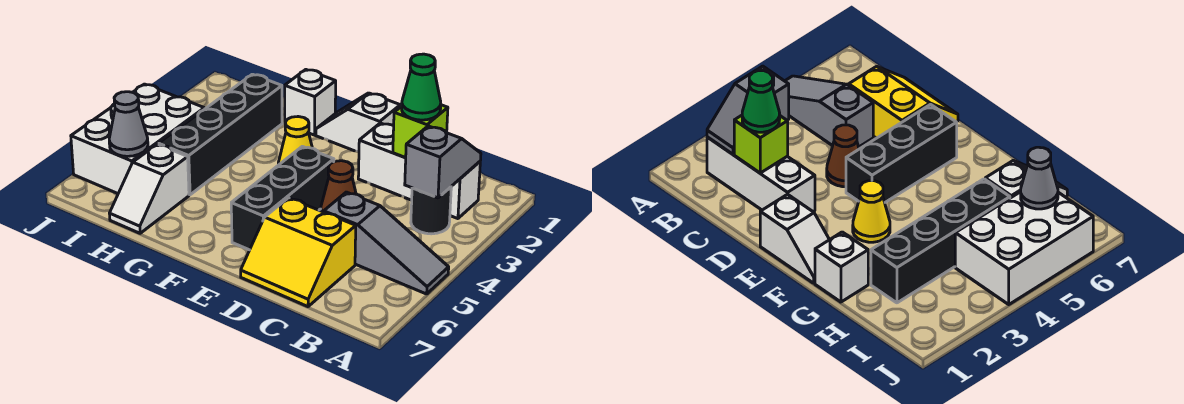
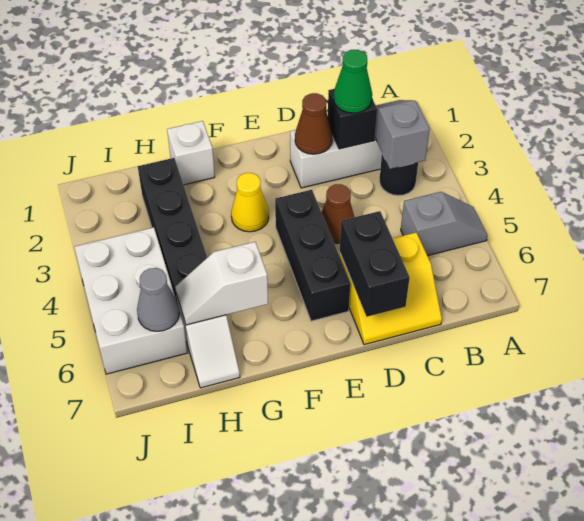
grey 1x3 slope [324,192,449,294] -> grey 1x2 slope [401,192,488,256]
lime 1x1 brick [393,105,448,158] -> black 1x1 brick [328,89,377,149]
none -> brown 1x1 cone [295,93,332,154]
none -> black 1x2 brick [340,211,410,317]
white 1x2 slope [316,93,400,152] -> white 1x2 slope moved to [175,242,268,325]

